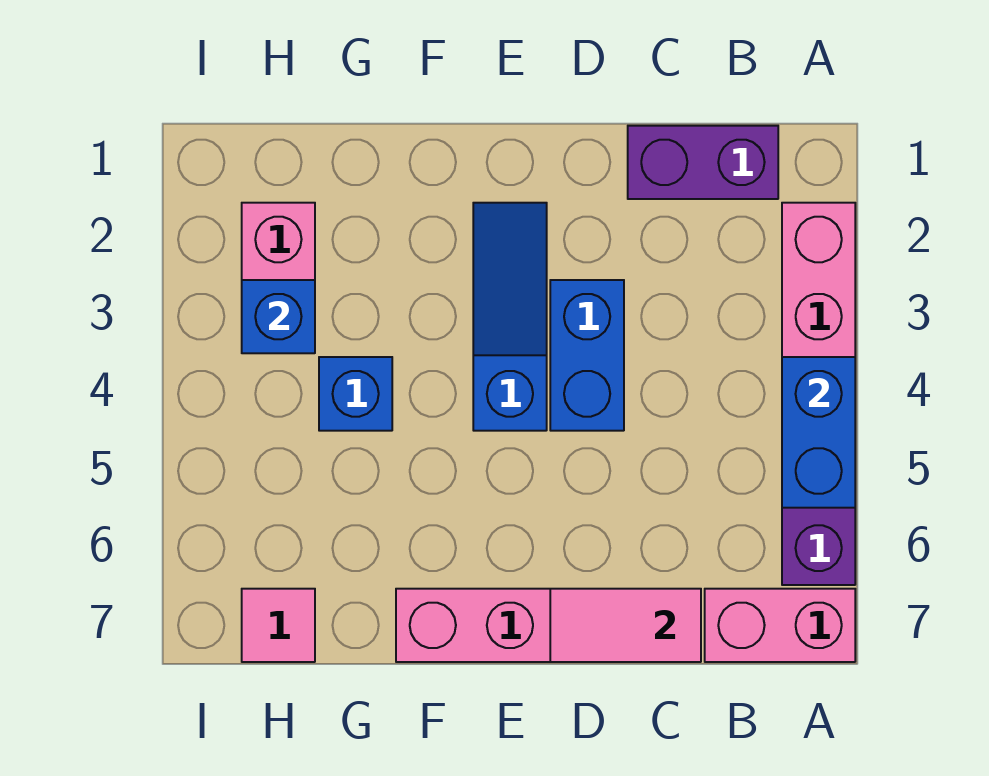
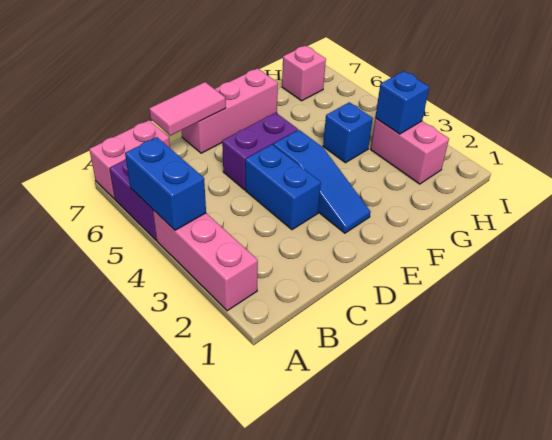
purple 1x2 brick [628,126,778,199] -> purple 1x2 brick moved to [222,113,298,190]
pink 1x1 tile [242,589,315,662] -> pink 1x1 brick [282,46,326,101]

